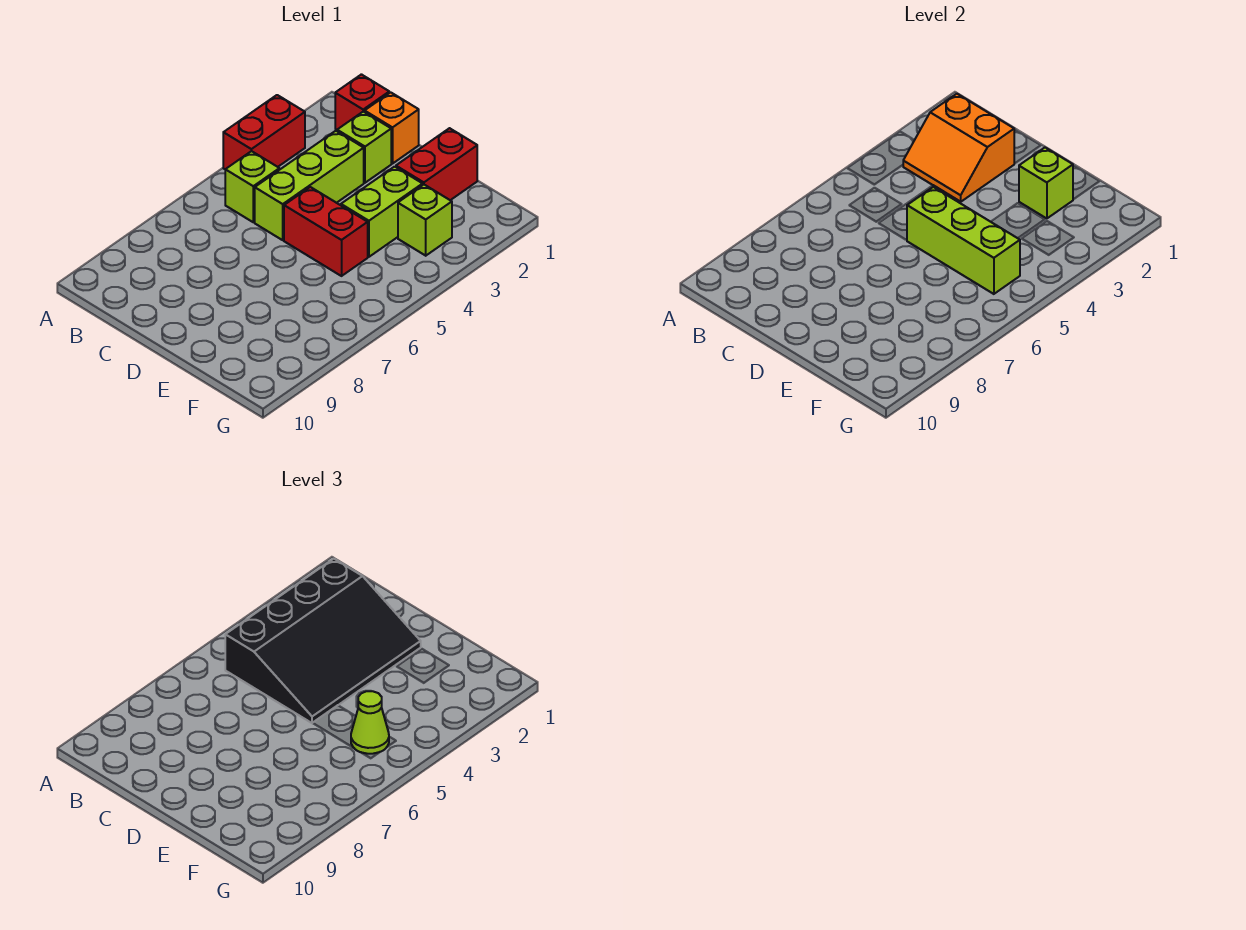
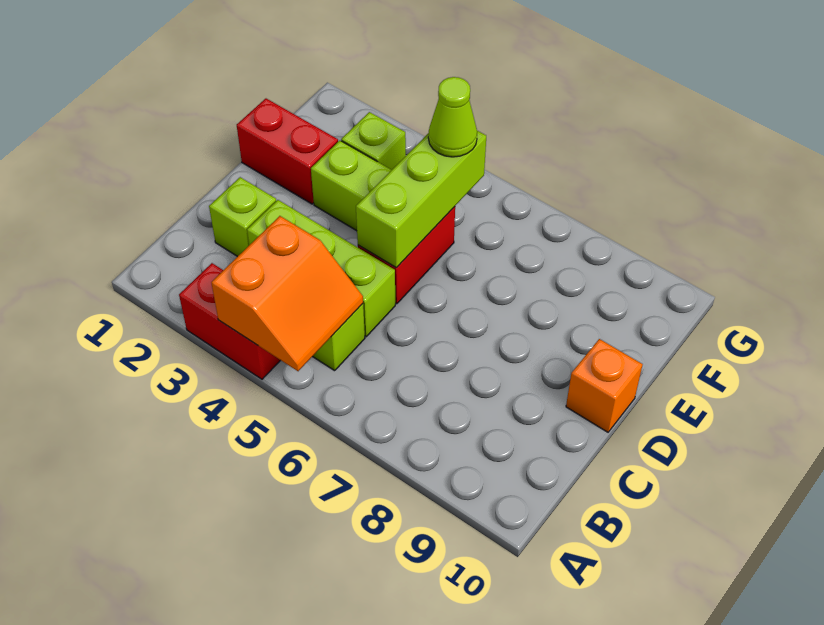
red 1x1 brick [335,74,389,130] -> none
orange 2x2 slope [903,94,1015,202] -> orange 2x2 slope moved to [211,216,363,371]
black 3x4 slope [225,559,421,723] -> none
orange 1x1 brick [365,92,419,164] -> orange 1x1 brick moved to [566,339,643,432]
lime 1x1 brick [1019,148,1073,219] -> none

